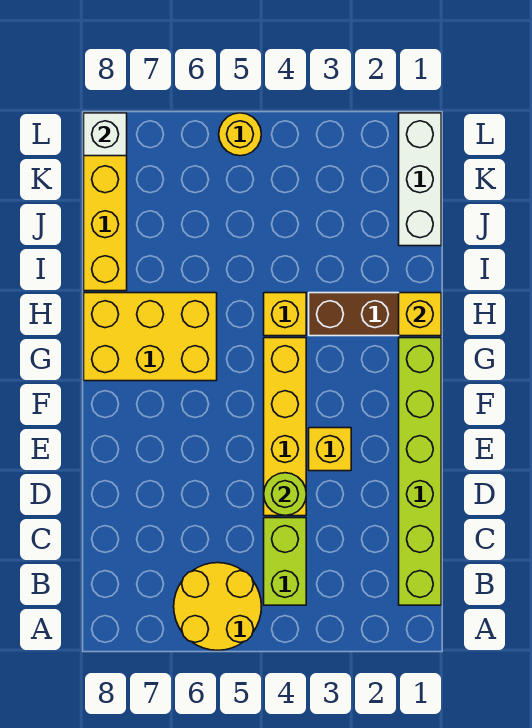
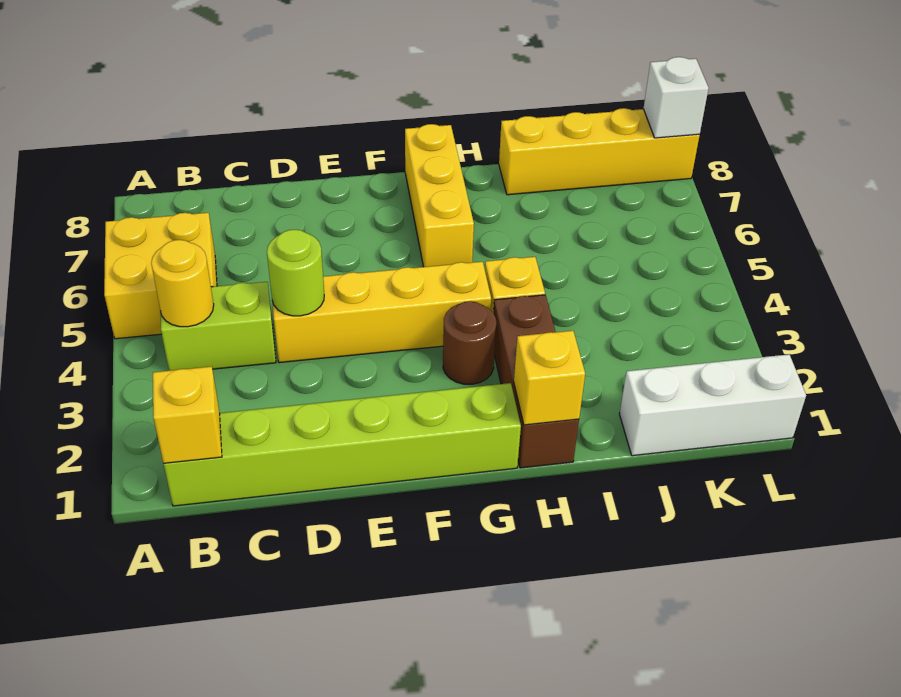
yellow 2x2 round brick [174,563,261,650] -> yellow 2x2 brick [104,213,217,339]
yellow 1x1 brick [309,428,351,471] -> yellow 1x1 brick moved to [153,366,222,463]
none -> brown 1x1 round brick [443,301,496,384]
yellow 2x3 brick [84,293,217,381] -> yellow 1x3 brick [405,124,474,267]
yellow 1x1 round brick [219,113,261,156] -> yellow 1x1 round brick moved to [151,240,214,327]

